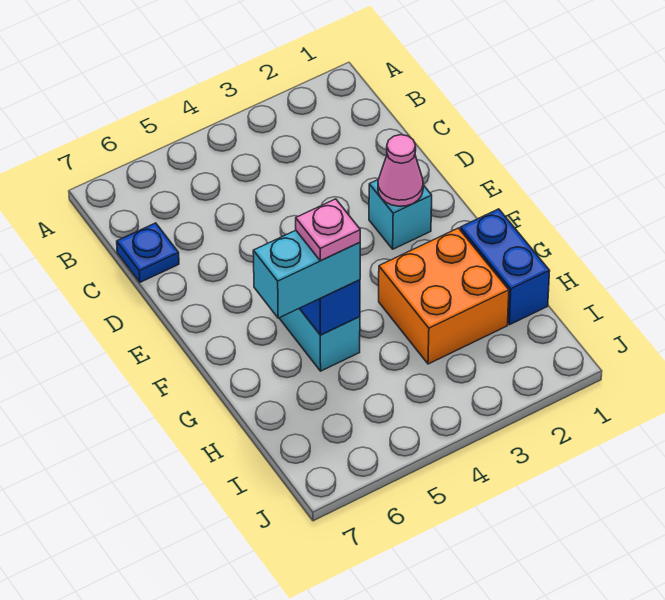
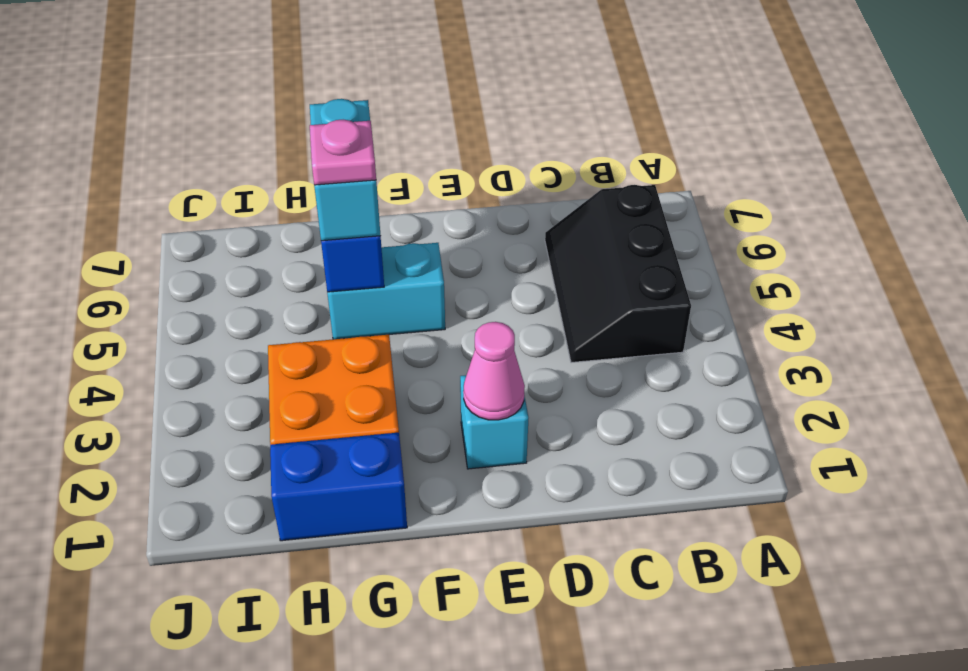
none -> black 2x3 slope [545,185,691,363]
blue 1x1 plate [117,223,179,282] -> none

